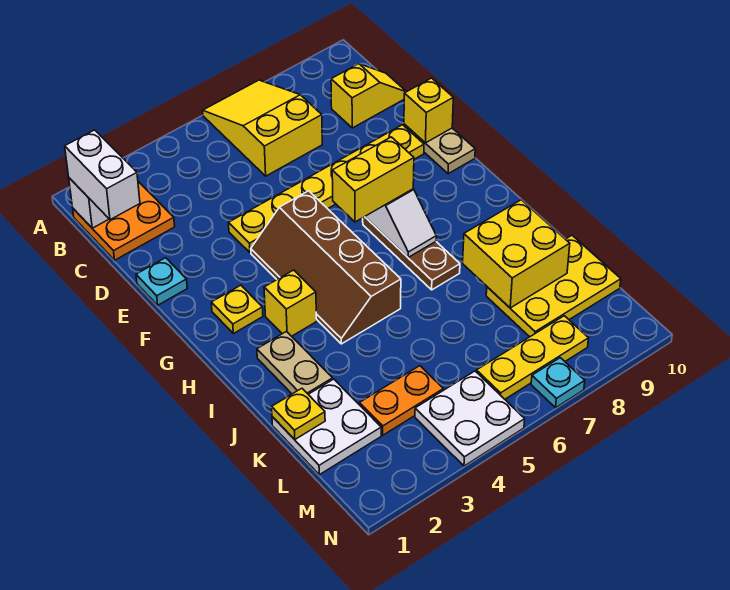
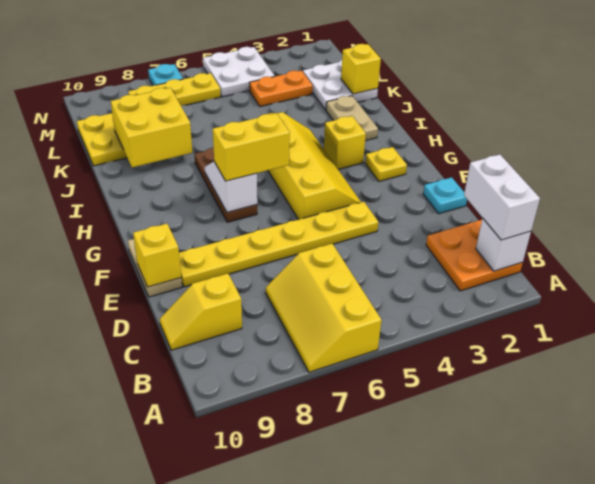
yellow 2x3 slope [203,80,322,176] -> yellow 2x3 slope turned to [266,244,381,372]
brown 2x4 slope [251,191,401,344] -> yellow 2x4 slope [268,112,361,219]
yellow 1x1 plate [272,388,325,439] -> yellow 1x1 brick [341,44,381,94]

